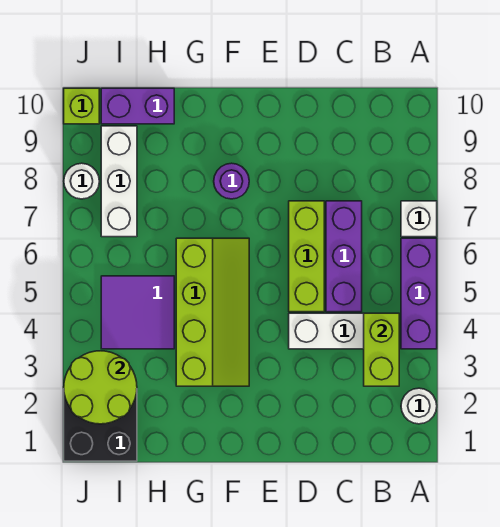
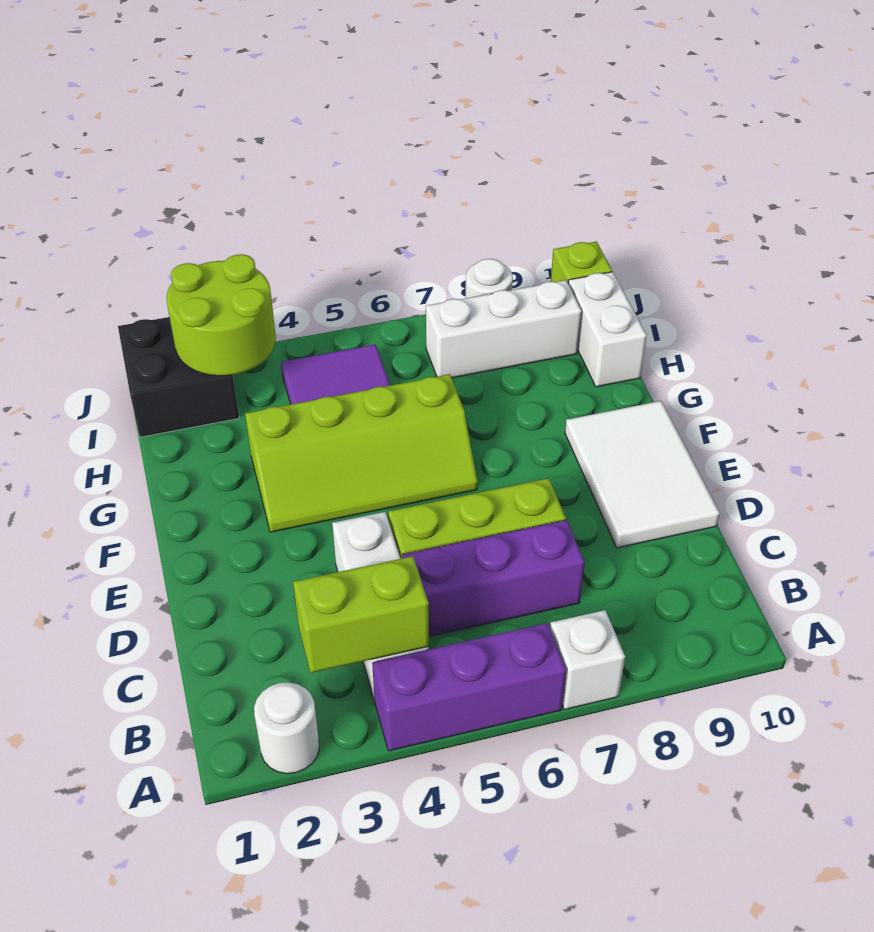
none -> white 2x3 tile [565,401,720,548]
purple 1x1 round brick [214,163,249,199] -> none
purple 1x2 brick [101,88,174,124] -> white 1x2 brick [568,272,647,387]

